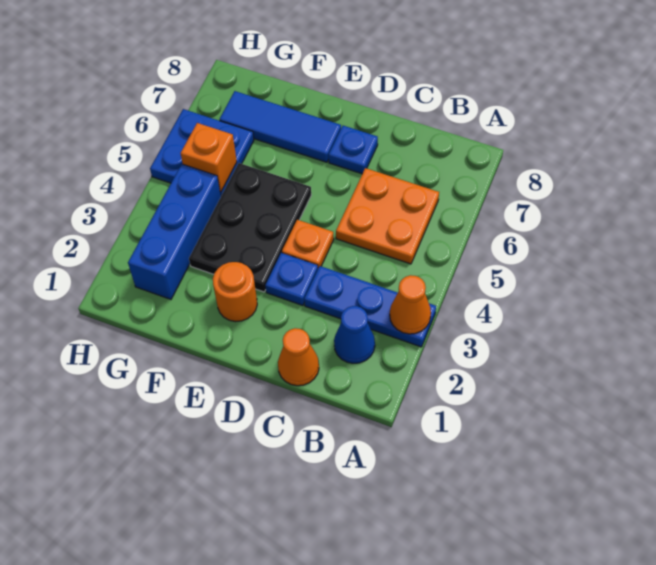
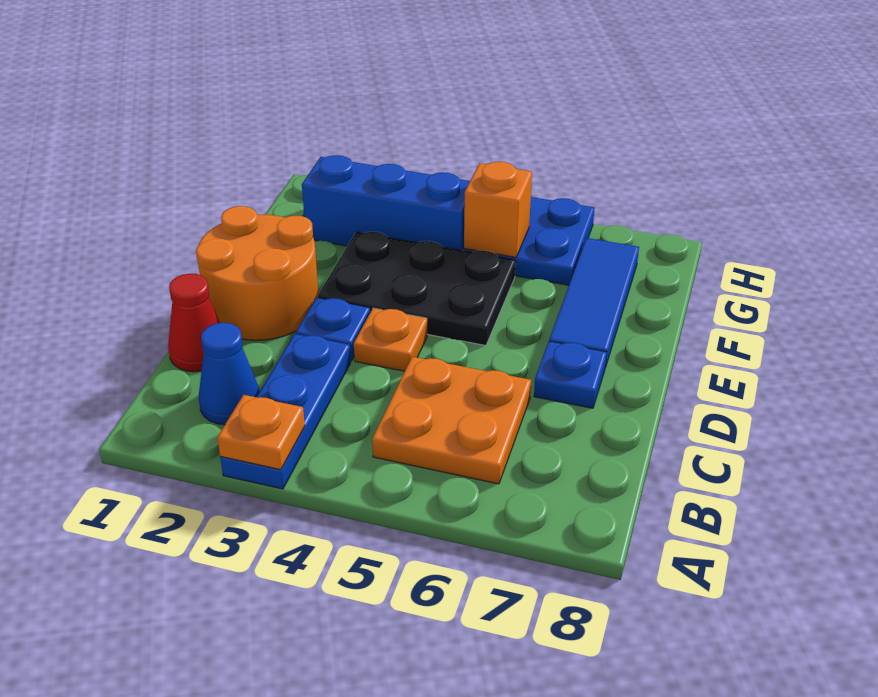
orange 1x1 cone [390,275,431,334] -> orange 1x1 plate [217,395,305,470]
orange 1x1 cone [278,328,319,386] -> red 1x1 cone [168,274,220,372]
orange 1x1 round brick [213,262,257,322] -> orange 2x2 round brick [196,206,319,340]

